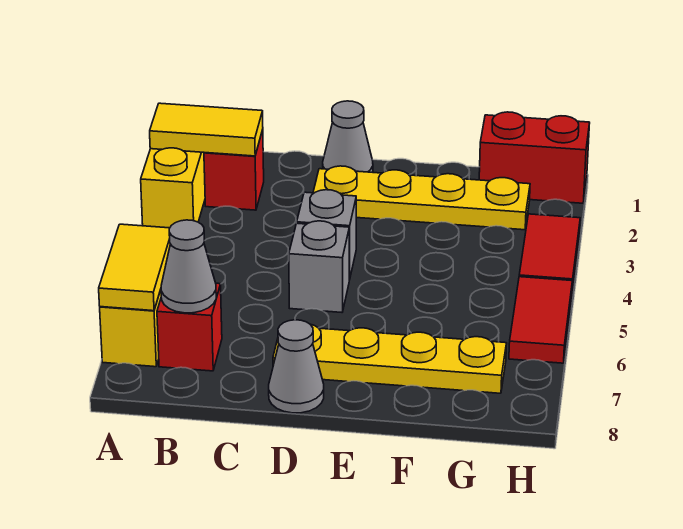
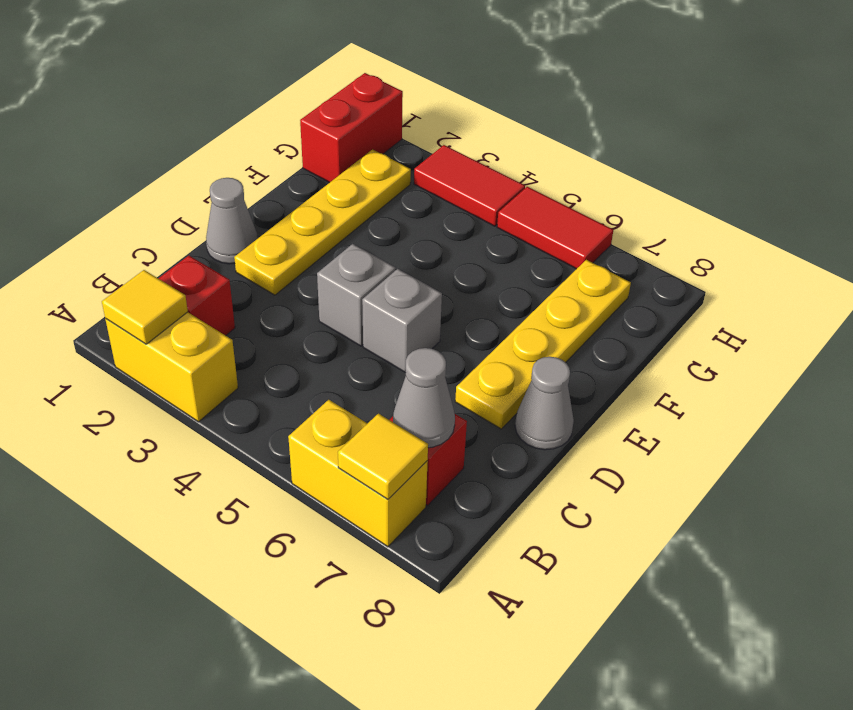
yellow 1x2 tile [150,103,263,156] -> yellow 1x1 tile [102,270,188,344]
yellow 1x2 tile [99,224,170,311] -> yellow 1x1 tile [338,414,428,499]

